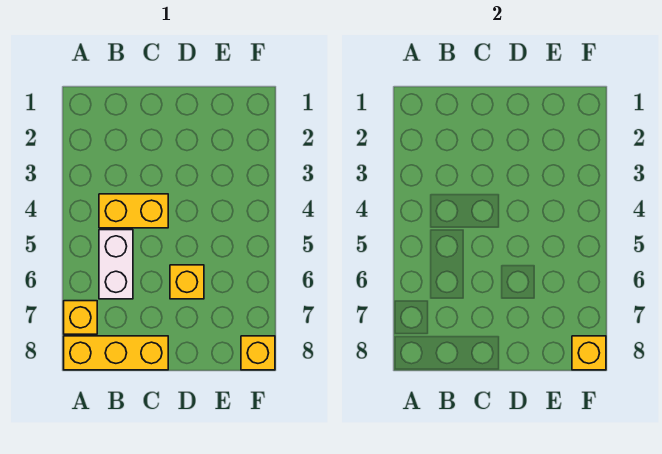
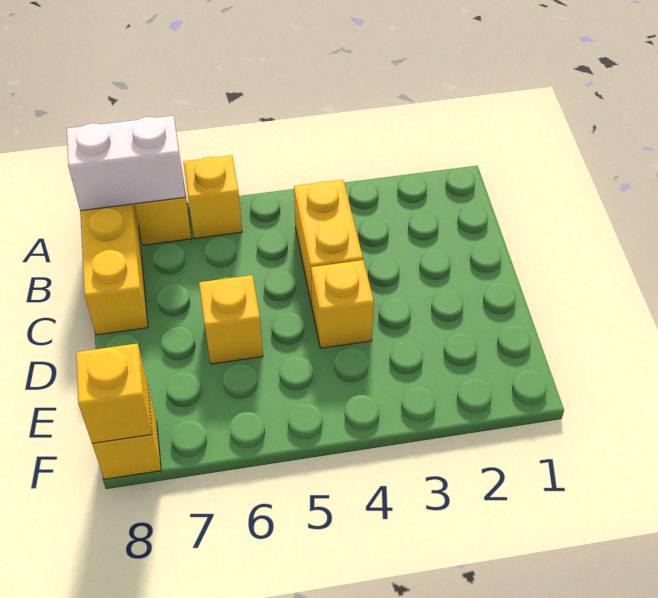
none -> yellow 1x1 brick [183,155,242,239]
white 1x2 brick [99,230,133,299] -> white 1x2 brick moved to [67,116,185,211]
none -> yellow 1x1 brick [311,260,374,348]

